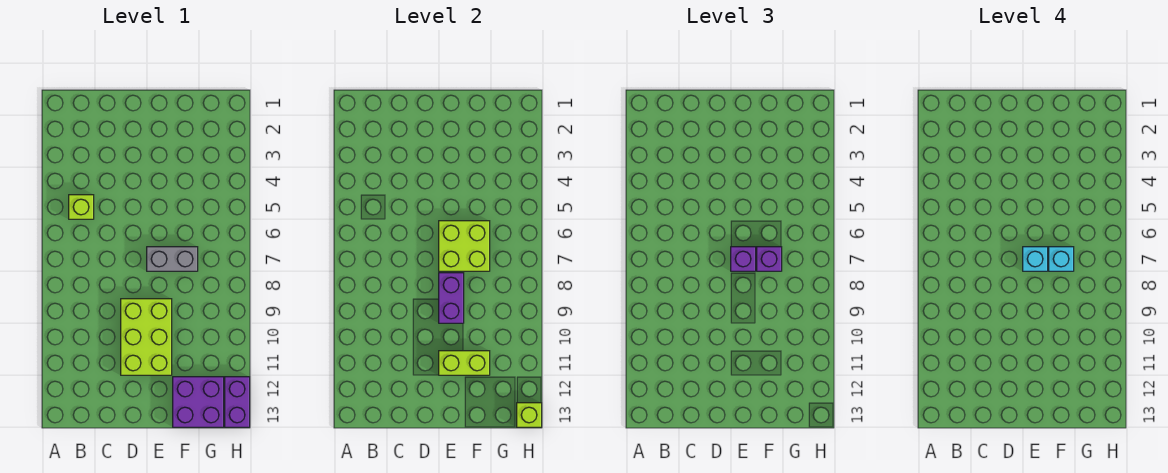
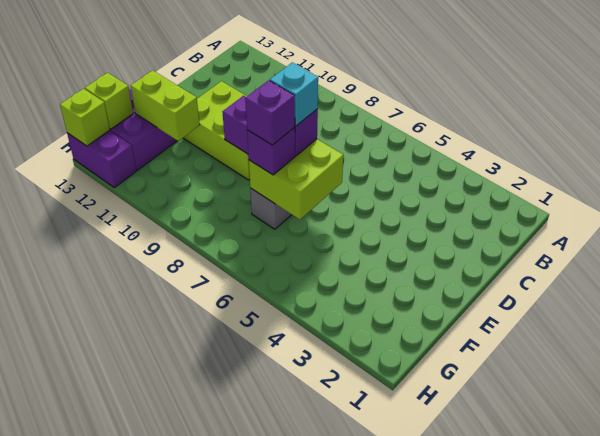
lime 1x1 brick [69,195,94,219] -> lime 1x1 brick moved to [85,73,133,129]
lime 1x2 brick [439,351,490,375] -> lime 1x2 brick turned to [131,70,200,141]
cyan 1x1 brick [1049,247,1074,271] -> purple 1x1 brick [245,80,295,145]

